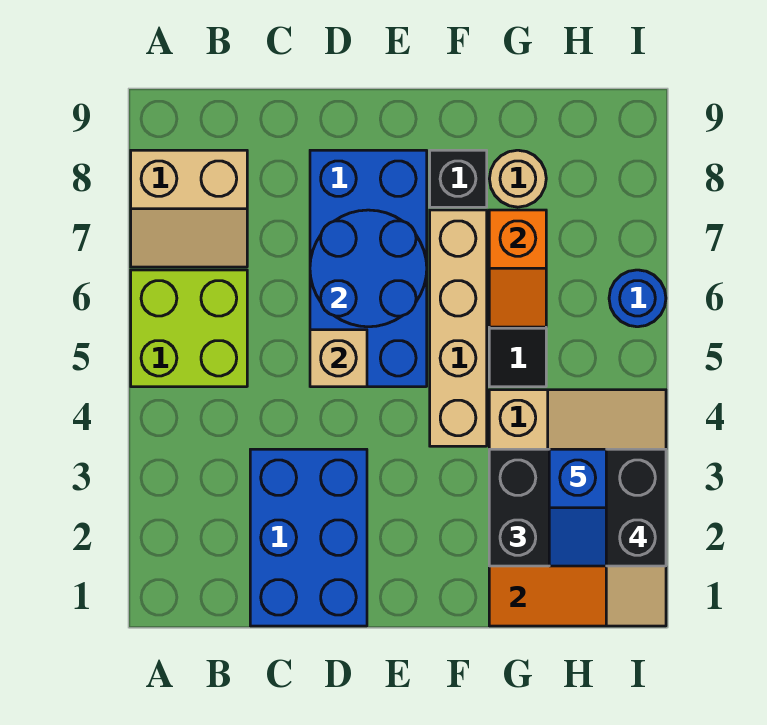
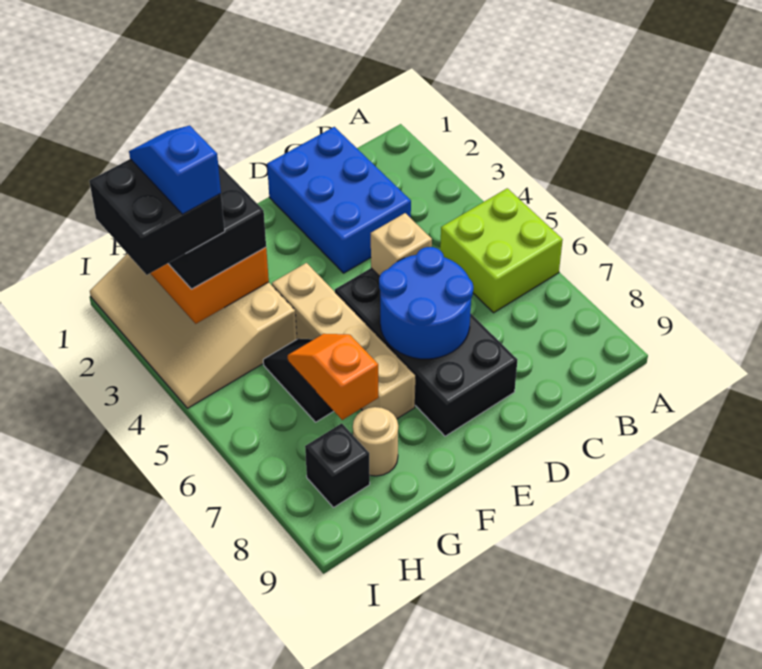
tan 2x2 slope [131,150,247,267] -> none
blue 2x4 brick [310,150,427,387] -> black 2x4 brick [335,268,517,436]
black 1x1 brick [430,150,487,207] -> black 1x1 brick moved to [305,423,370,507]
blue 1x1 round brick [609,270,666,327] -> none

